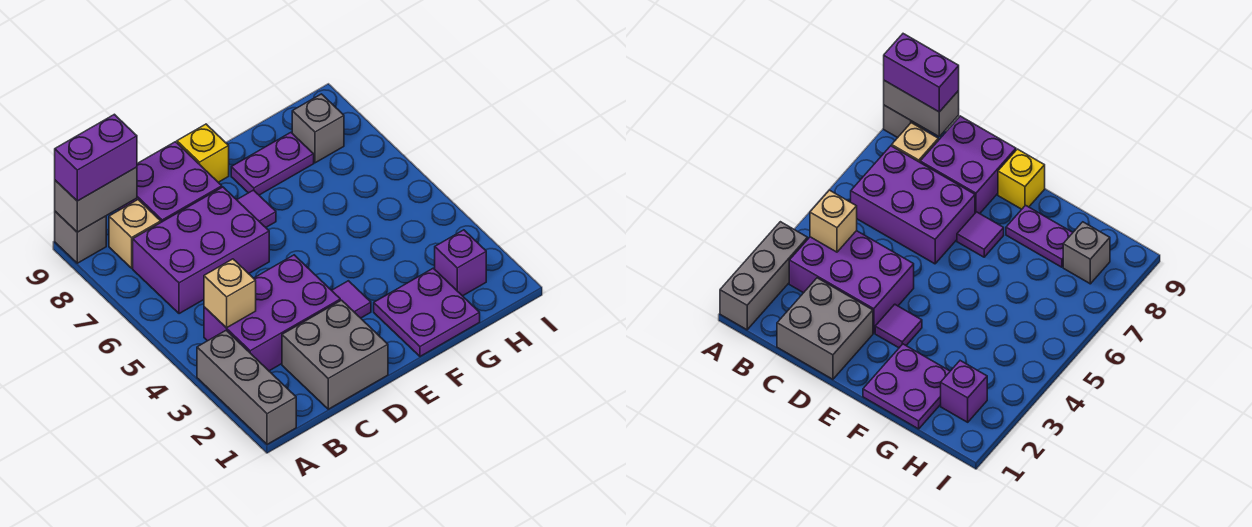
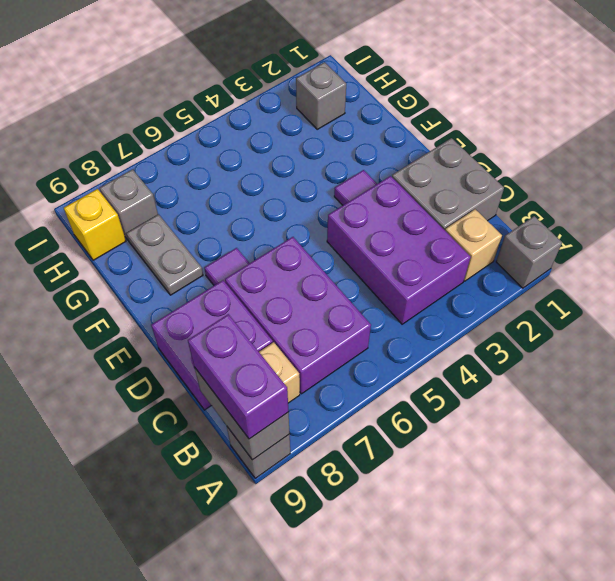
grey 1x3 brick [197,330,296,444] -> grey 1x1 brick [496,216,562,288]
tan 1x1 brick [204,259,256,328] -> tan 1x1 brick moved to [445,209,502,281]
yellow 1x1 brick [177,124,229,182] -> yellow 1x1 brick moved to [64,189,126,260]
purple 2x2 plate [374,268,480,356] -> none
purple 1x2 plate [231,133,314,195] -> grey 1x2 plate [126,214,203,295]
purple 1x1 brick [435,230,486,296] -> grey 1x1 brick [296,62,346,129]

